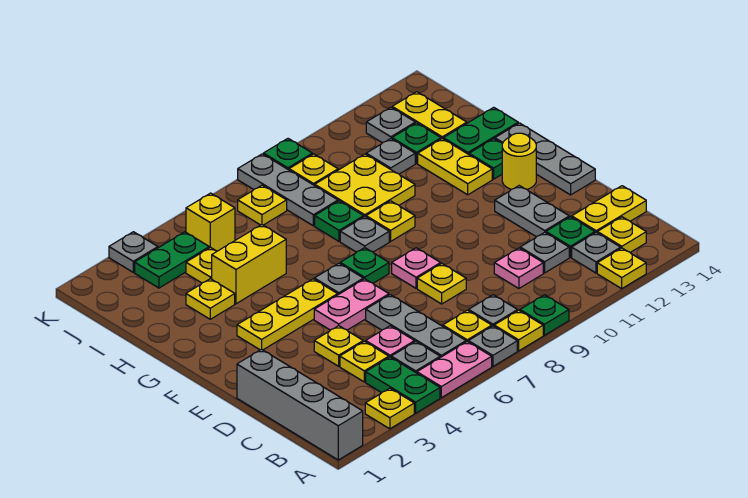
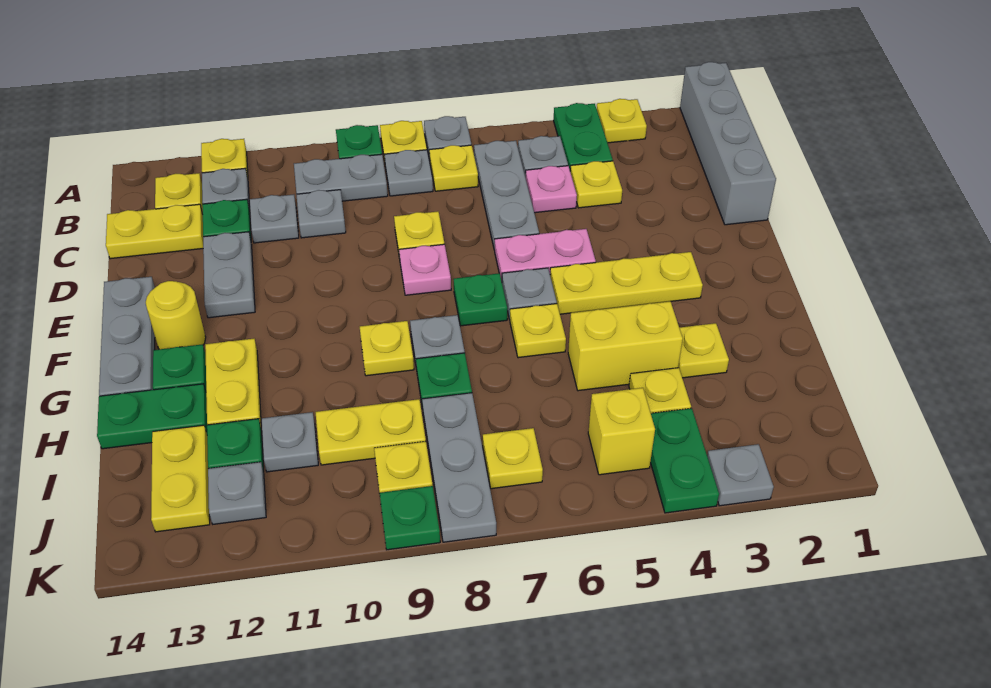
pink 1x2 plate [417,342,492,398] -> none
none -> grey 1x2 plate [294,154,388,201]
pink 1x1 plate [494,248,543,288] -> grey 1x1 plate [296,190,346,238]
yellow 1x1 plate [314,326,363,366] -> yellow 1x1 plate moved to [510,304,566,358]
yellow 2x2 plate [315,154,415,217] -> yellow 1x2 plate [316,399,426,465]
green 1x2 plate [135,232,209,288] -> green 1x2 plate turned to [650,408,719,513]

